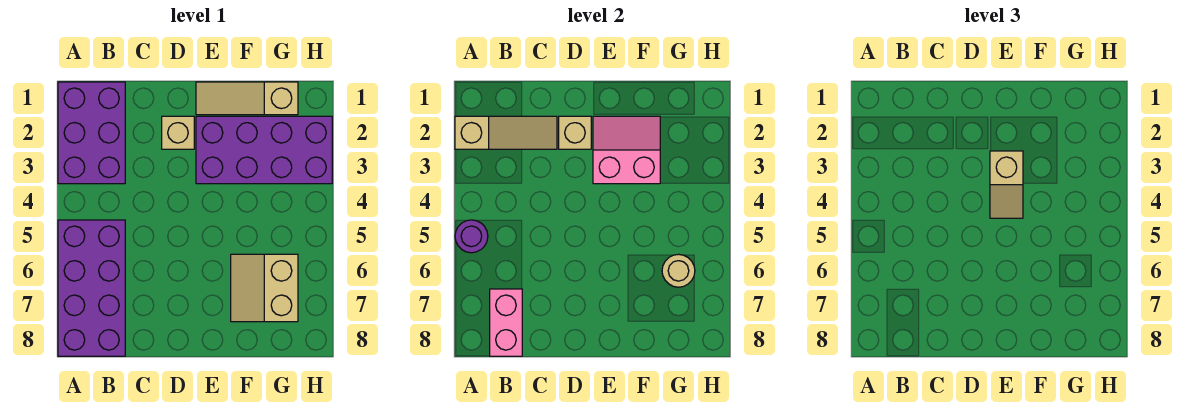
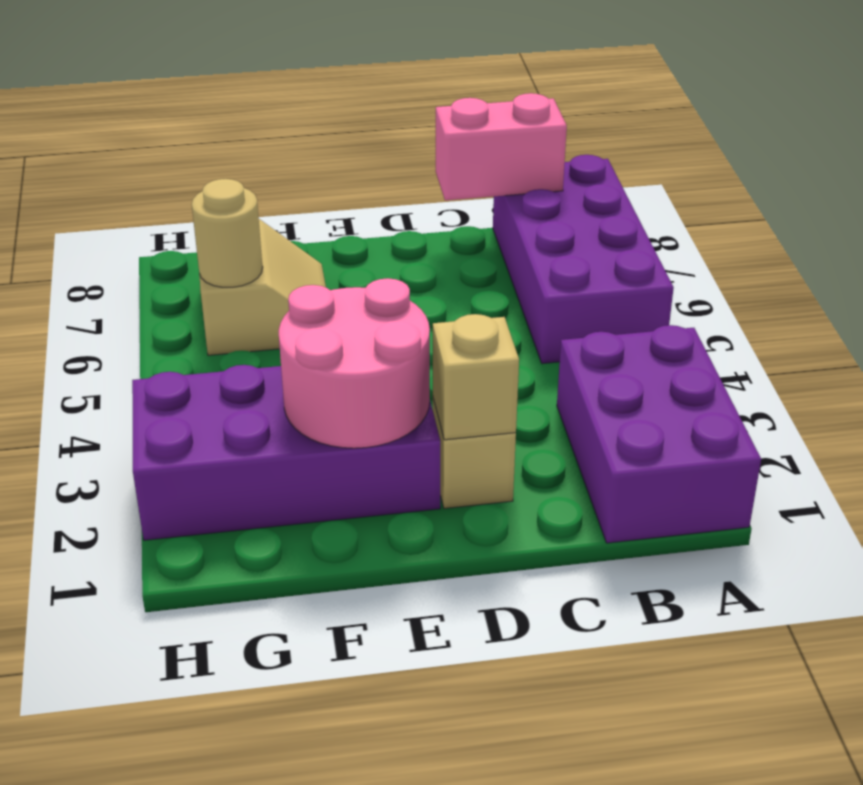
tan 1x3 slope [455,116,557,149] -> none
purple 1x1 round brick [455,220,488,253] -> none
pink 1x2 brick [490,289,522,356] -> pink 1x2 brick turned to [436,93,567,200]
tan 1x3 slope [196,82,298,115] -> none
pink 2x2 slope [593,116,660,184] -> pink 2x2 round brick [279,278,430,448]
tan 1x2 slope [990,151,1023,218] -> none

